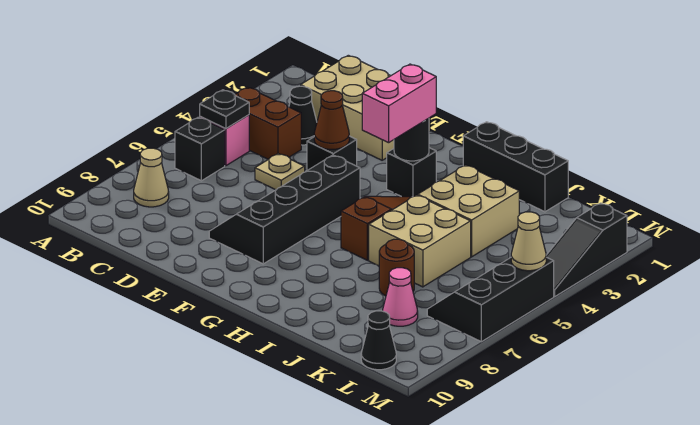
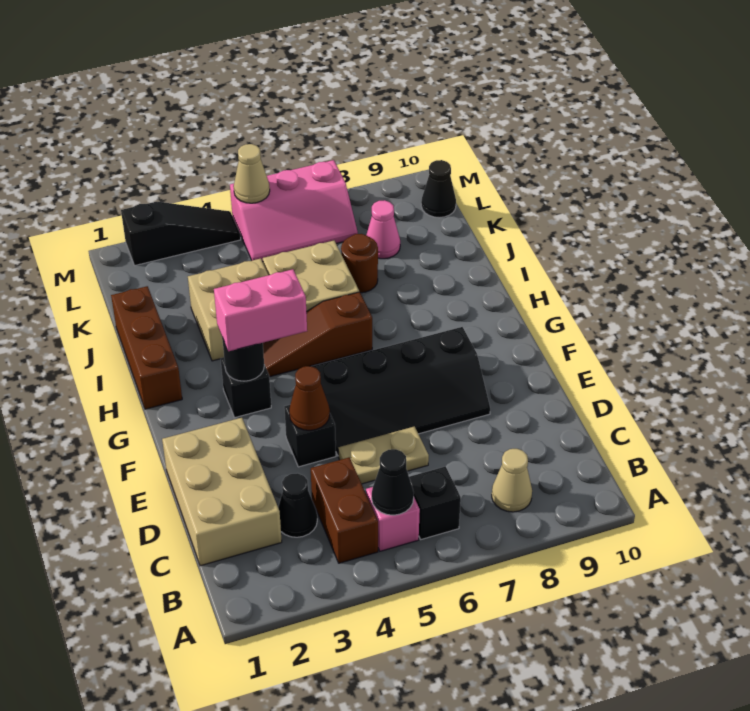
black 1x1 plate [200,90,249,128] -> black 1x1 cone [372,449,414,515]
tan 1x1 plate [255,154,305,190] -> tan 1x2 plate [338,426,429,484]
black 1x3 brick [463,122,568,212] -> brown 1x3 brick [111,286,182,409]
black 2x3 slope [427,257,554,342] -> pink 2x3 slope [230,160,358,262]

